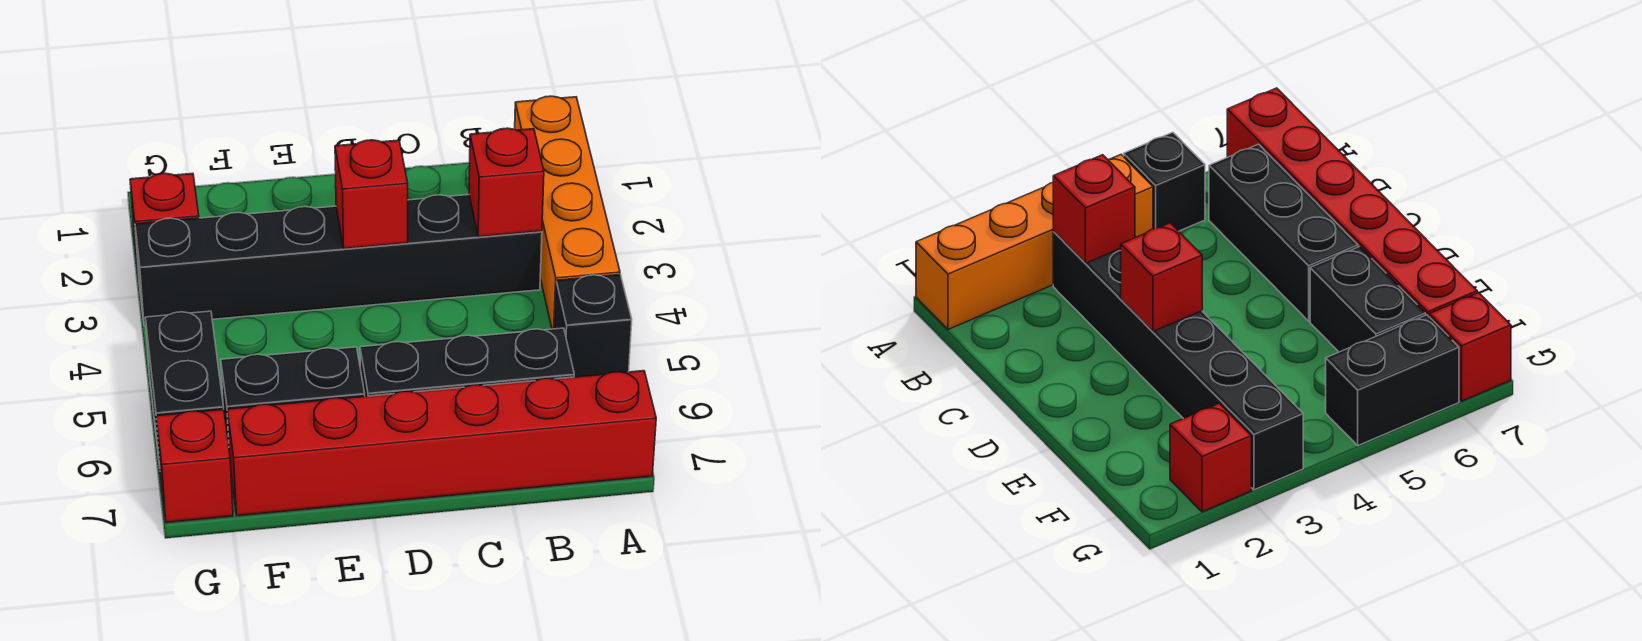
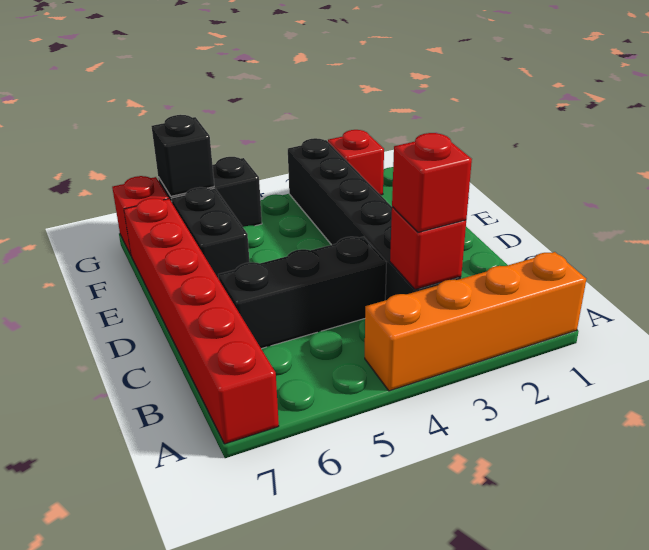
black 1x1 brick [554,275,632,377] -> black 1x1 brick moved to [151,115,214,196]
black 1x3 brick [360,328,574,396] -> black 1x3 brick turned to [218,237,387,349]
red 1x1 brick [335,140,408,249] -> red 1x1 brick moved to [392,133,472,232]

